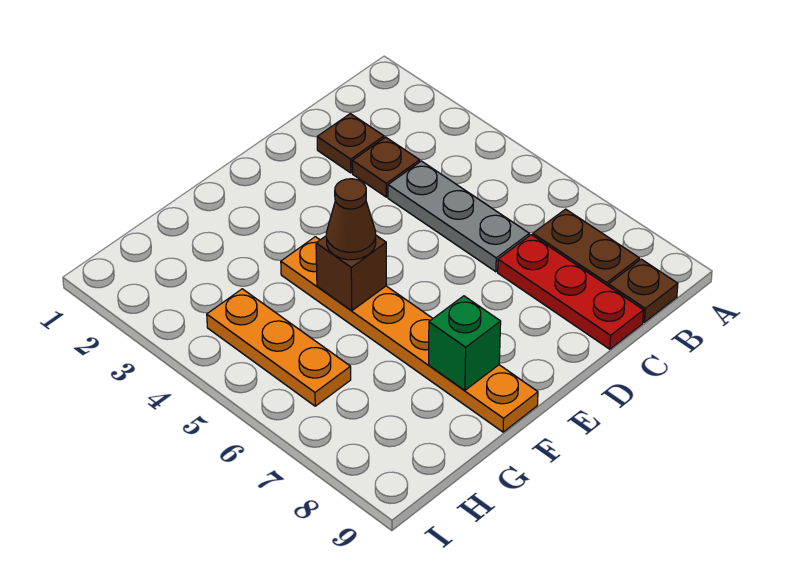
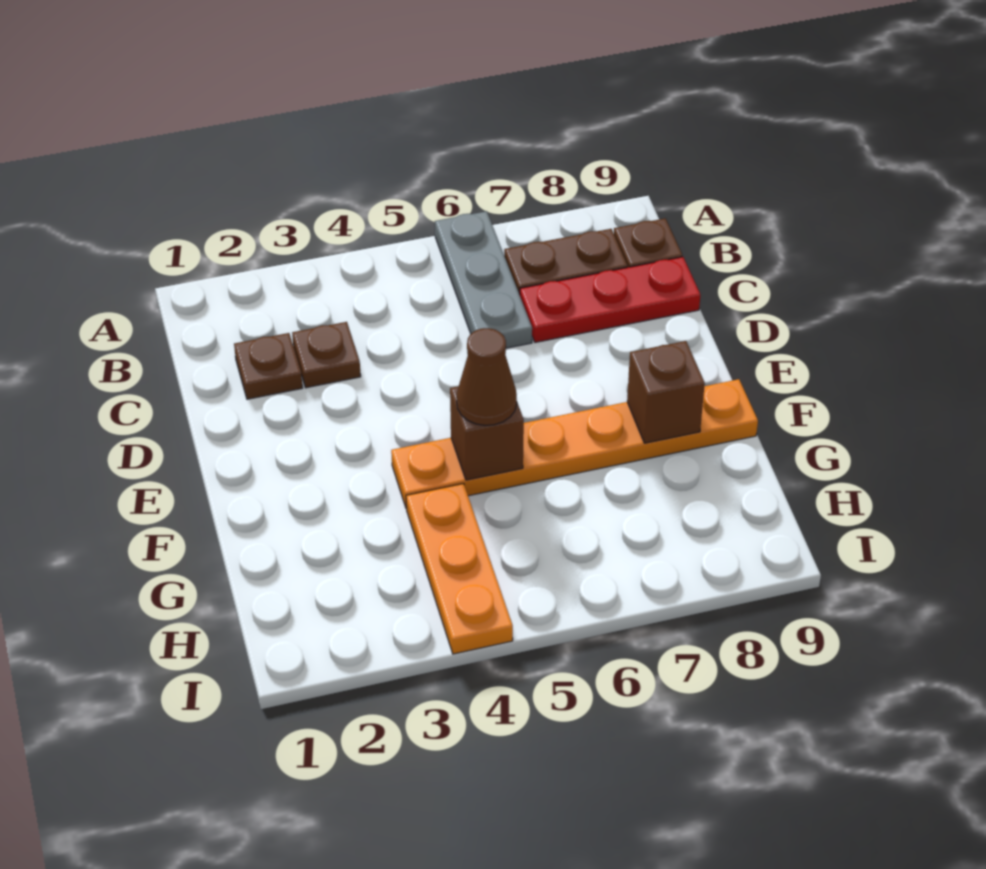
grey 1x3 plate [388,161,529,272] -> grey 1x3 plate turned to [435,211,532,348]
green 1x1 brick [429,296,501,390] -> brown 1x1 brick [627,341,705,443]
orange 1x3 plate [207,289,351,406] -> orange 1x3 plate turned to [406,484,513,654]

